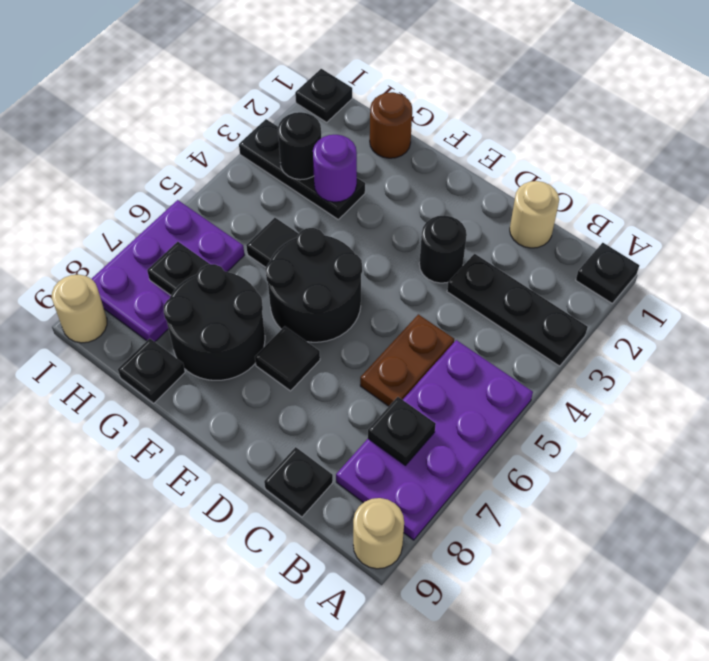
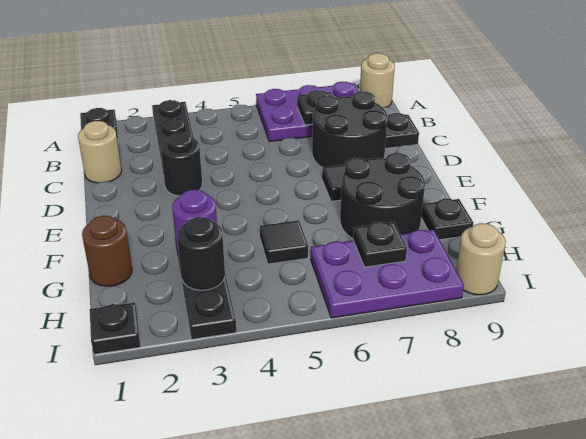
purple 2x4 plate [336,340,533,540] -> purple 2x3 plate [256,82,359,142]
brown 1x2 plate [360,314,454,406] -> none
black 2x2 round brick [266,228,362,342] -> black 2x2 round brick moved to [312,92,387,167]

